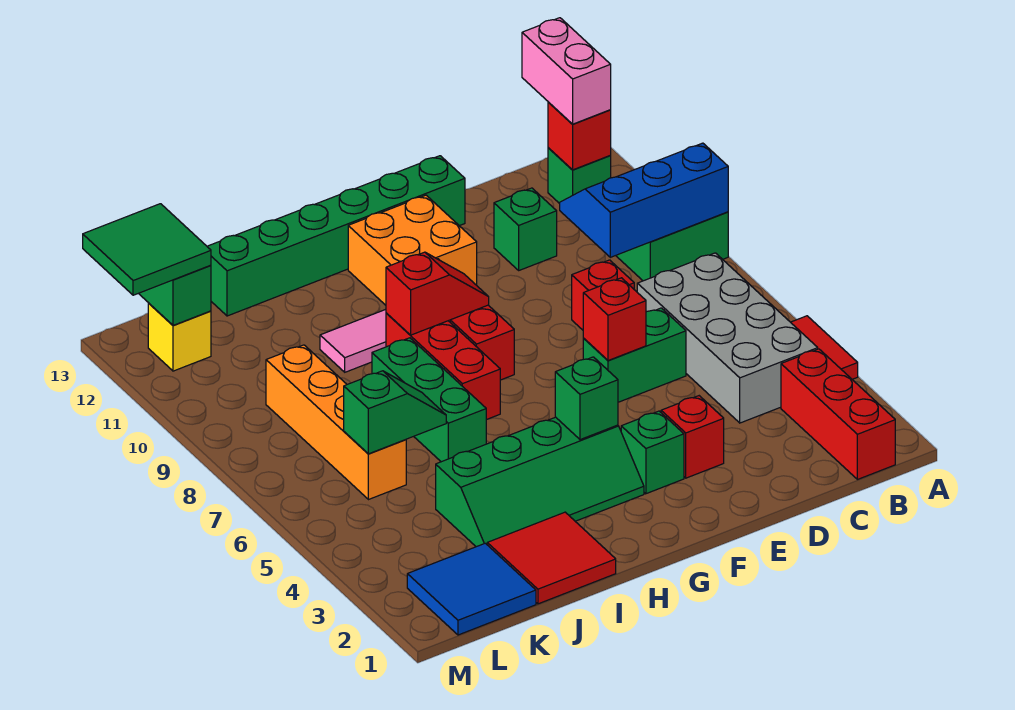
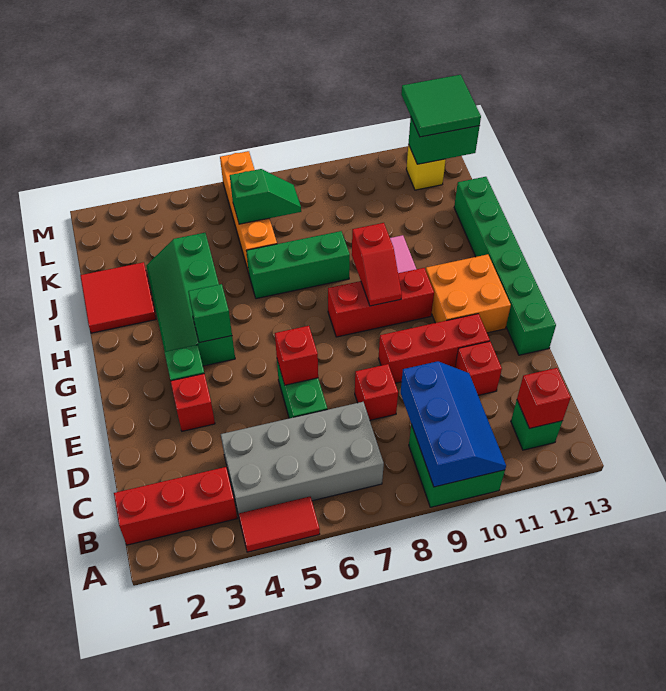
pink 1x2 brick [522,18,611,124] -> none
green 1x1 brick [494,188,557,270] -> red 1x1 brick [455,341,502,395]
red 1x3 brick [386,313,500,420] -> red 1x3 brick moved to [379,314,490,383]
green 1x2 slope [344,371,446,454] -> green 1x2 slope turned to [230,169,301,224]
blue 2x2 tile [407,543,536,635] -> none
orange 1x4 brick [266,345,406,500] -> orange 1x4 brick turned to [220,151,277,272]

